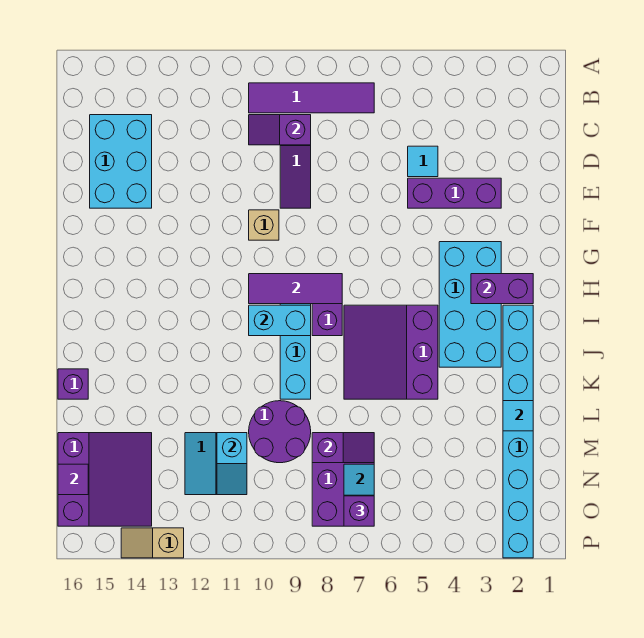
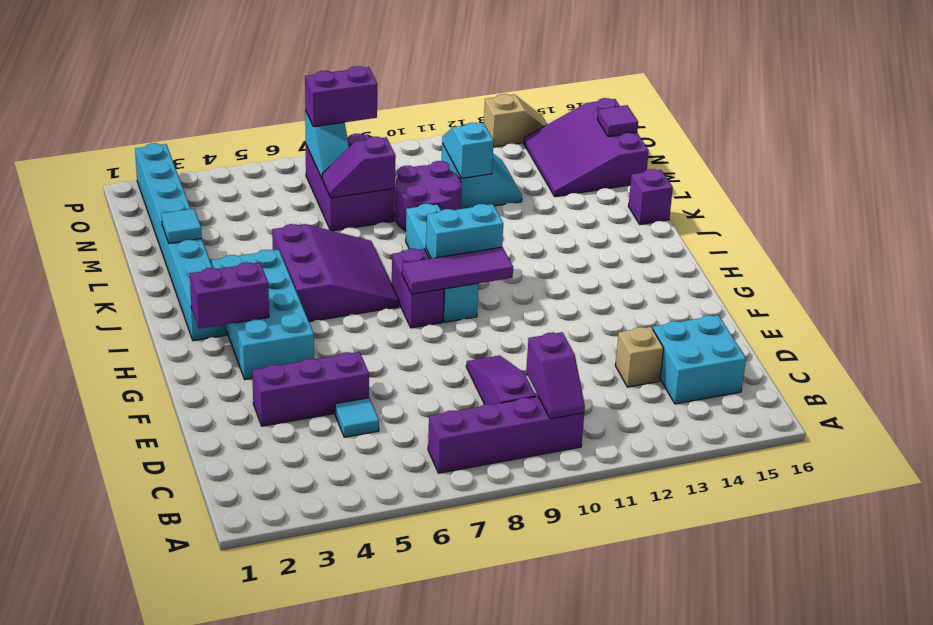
purple 1x4 tile [249,83,374,113] -> purple 1x4 brick [428,397,584,473]
purple 1x2 slope [249,115,311,145] -> purple 1x2 slope turned to [526,332,585,419]
cyan 2x3 brick [90,115,152,208] -> cyan 2x2 brick [653,315,746,404]
tan 1x1 brick [249,210,279,240] -> tan 1x1 brick moved to [615,327,664,387]
purple 1x1 brick [344,496,374,526] -> purple 1x2 brick [305,66,378,127]

